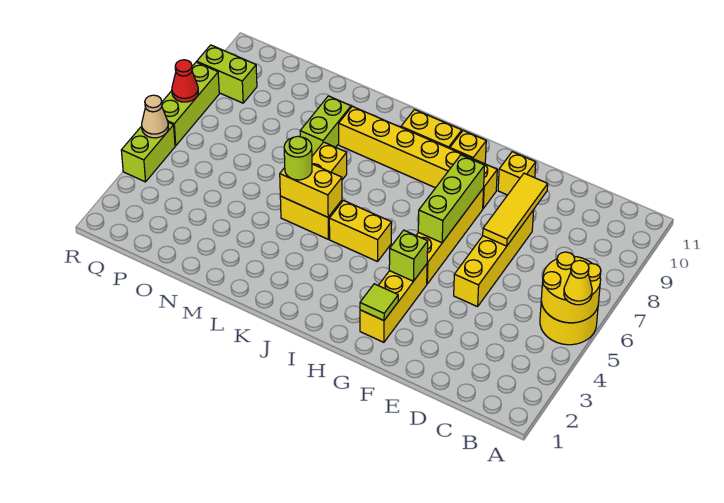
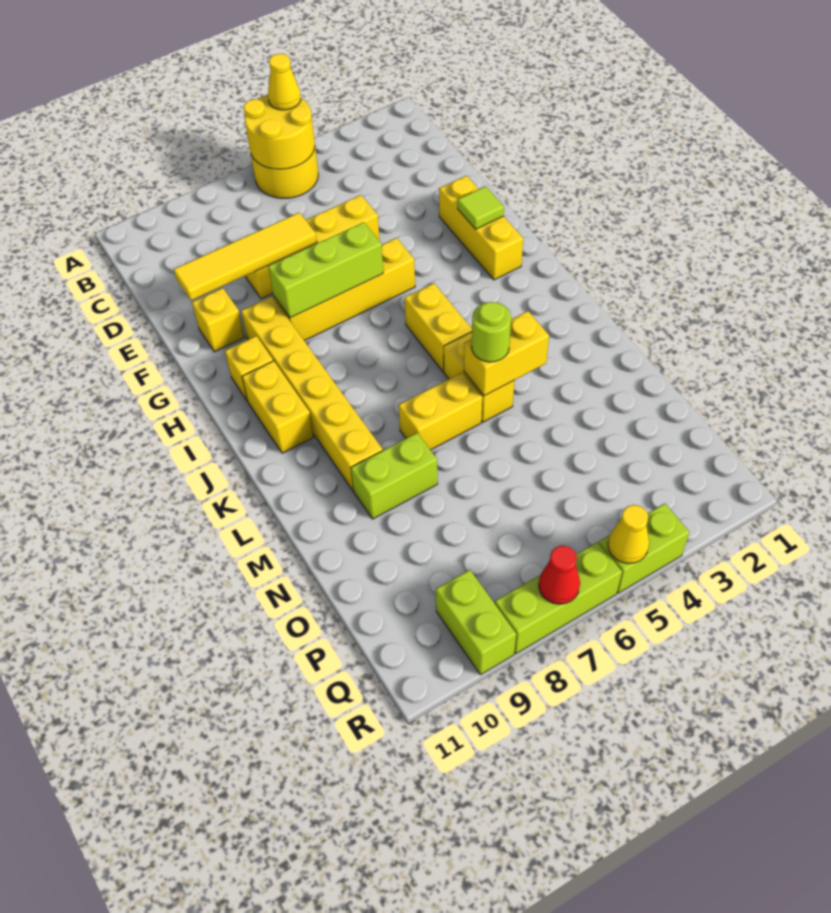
yellow 1x3 tile [483,173,548,246] -> yellow 1x4 tile [174,212,317,301]
yellow 1x3 brick [360,264,427,342] -> yellow 1x3 brick turned to [439,176,523,280]
lime 1x1 brick [389,230,428,281] -> none
yellow 1x2 brick [280,164,342,217] -> yellow 1x2 brick turned to [464,311,549,396]
tan 1x1 cone [142,95,168,138] -> yellow 1x1 cone [608,505,649,563]

